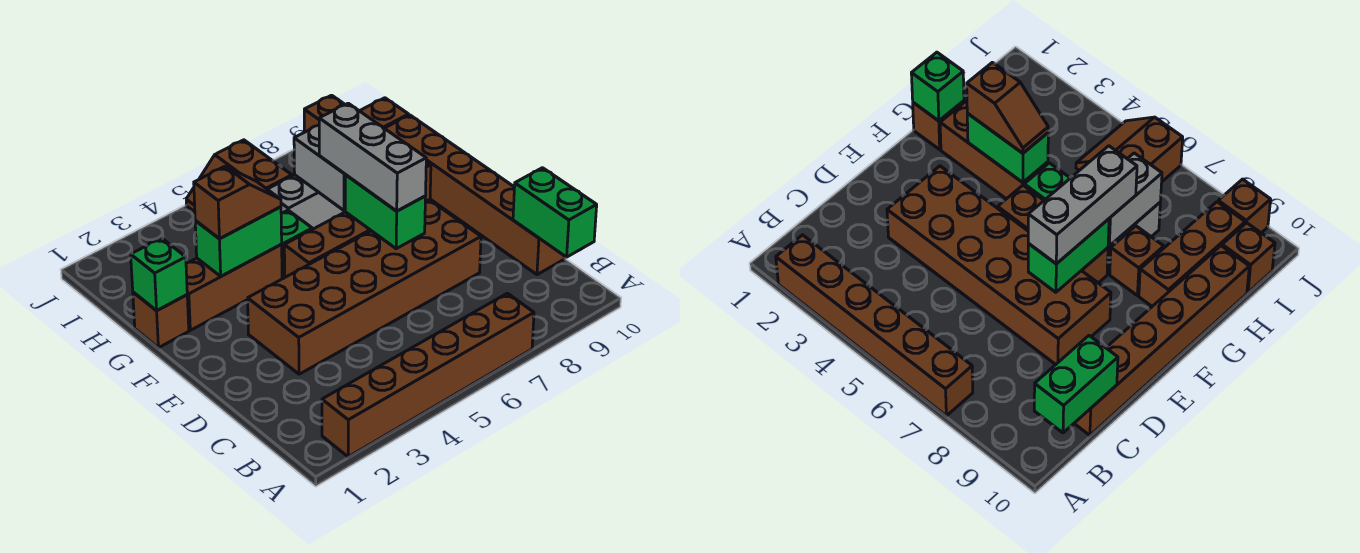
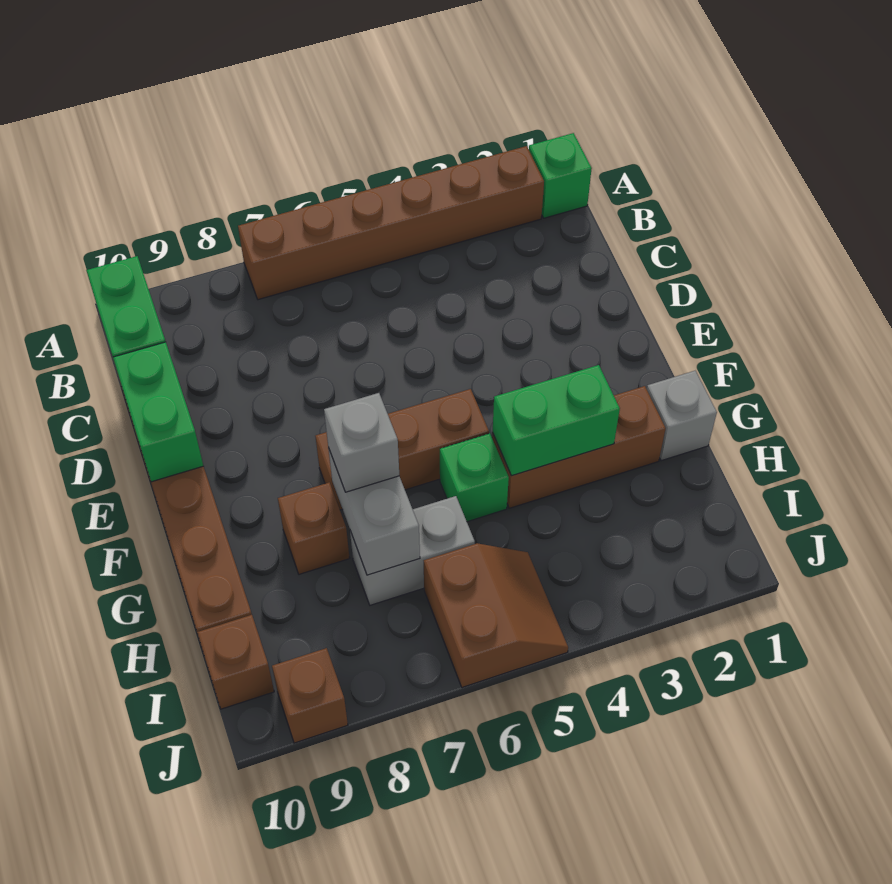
brown 2x6 brick [248,200,481,374] -> none
green 1x2 brick [345,175,425,249] -> green 1x2 brick moved to [113,342,203,482]
grey 1x3 brick [319,103,426,211] -> grey 1x1 brick [324,393,399,492]
brown 1x1 brick [133,292,189,348] -> grey 1x1 brick [647,371,717,461]
green 1x1 brick [131,238,187,311] -> green 1x1 brick moved to [529,133,592,218]
brown 1x2 slope [194,166,281,239] -> none
brown 1x3 brick [1139,202,1245,306] -> none

